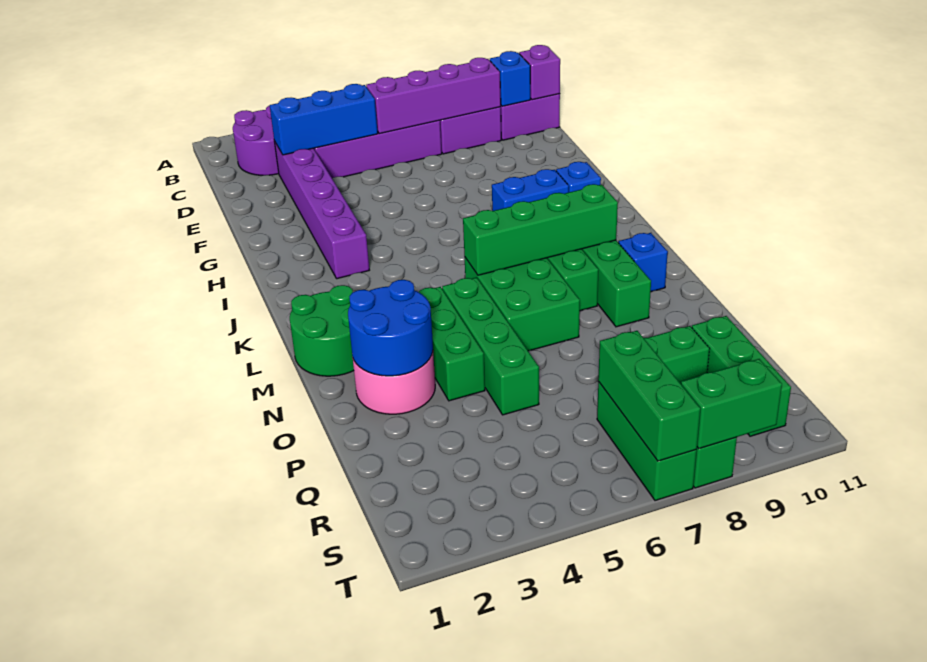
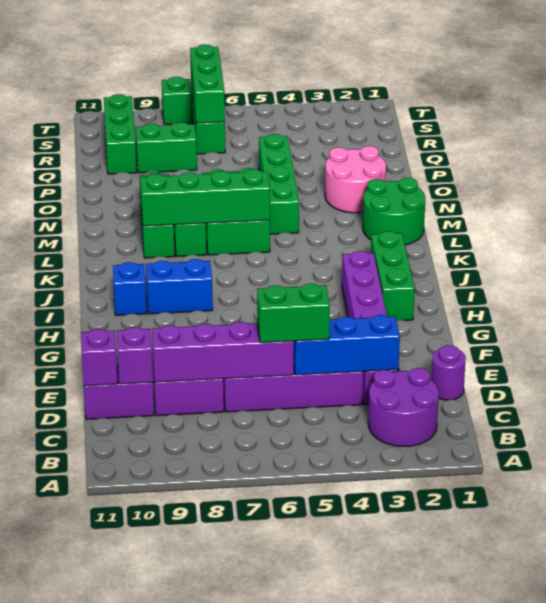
none -> purple 1x1 round brick [432,345,466,400]
blue 1x1 brick [490,51,530,106] -> purple 1x1 brick [117,327,153,384]
green 1x3 brick [419,287,485,401] -> green 1x3 brick moved to [371,231,415,321]
blue 1x1 brick [619,233,668,292] -> none
blue 2x2 round brick [348,280,433,376] -> none
green 1x2 brick [681,359,782,448] -> green 1x2 brick moved to [257,284,330,343]

